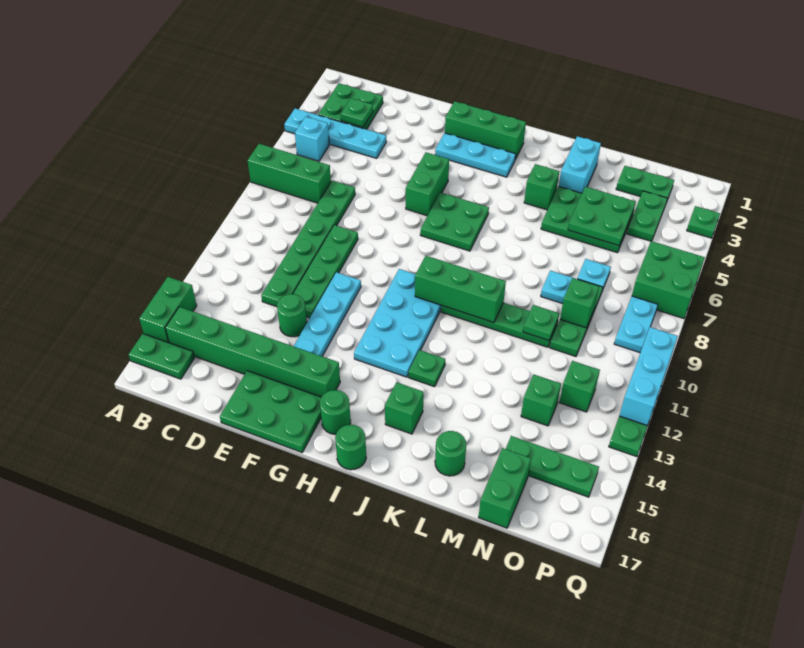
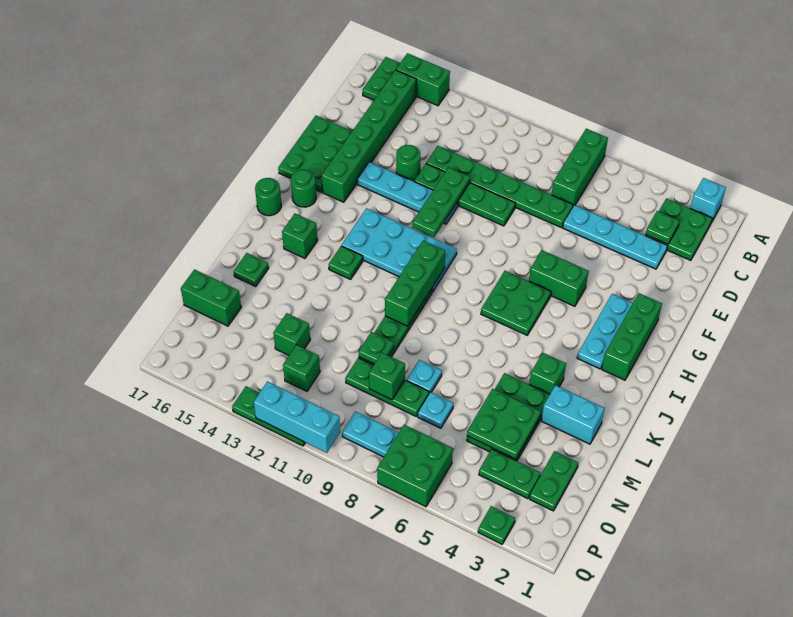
cyan 1x4 plate [284,108,386,158] -> cyan 1x4 plate turned to [563,205,667,269]
cyan 1x1 brick [295,117,329,161] -> cyan 1x1 brick moved to [690,178,726,221]
green 1x1 round brick [435,431,466,476] -> green 1x1 plate [234,253,269,286]
green 1x3 plate [506,436,599,497] -> green 1x3 plate moved to [412,167,470,237]

